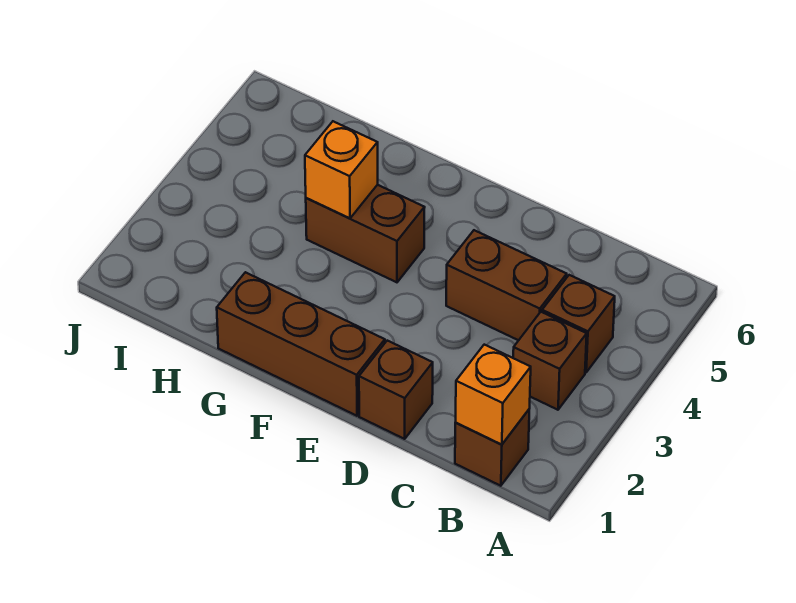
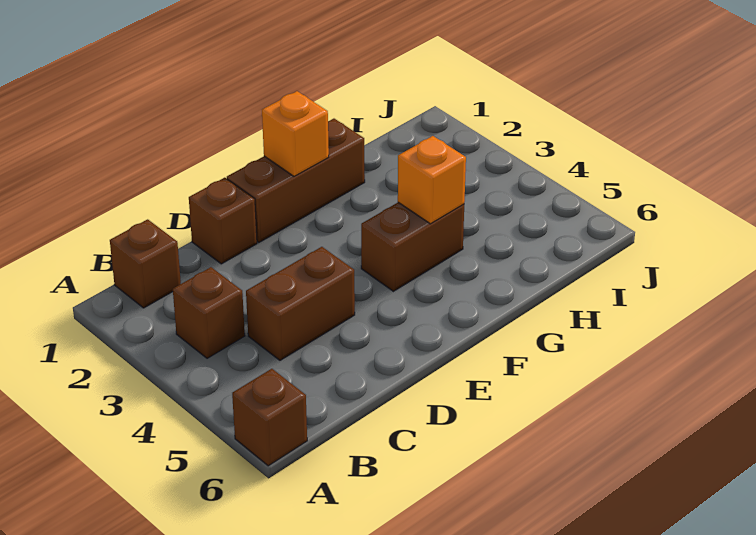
orange 1x1 brick [456,345,531,445] -> orange 1x1 brick moved to [262,91,329,176]
brown 1x1 brick [542,275,615,372] -> brown 1x1 brick moved to [232,369,307,466]

